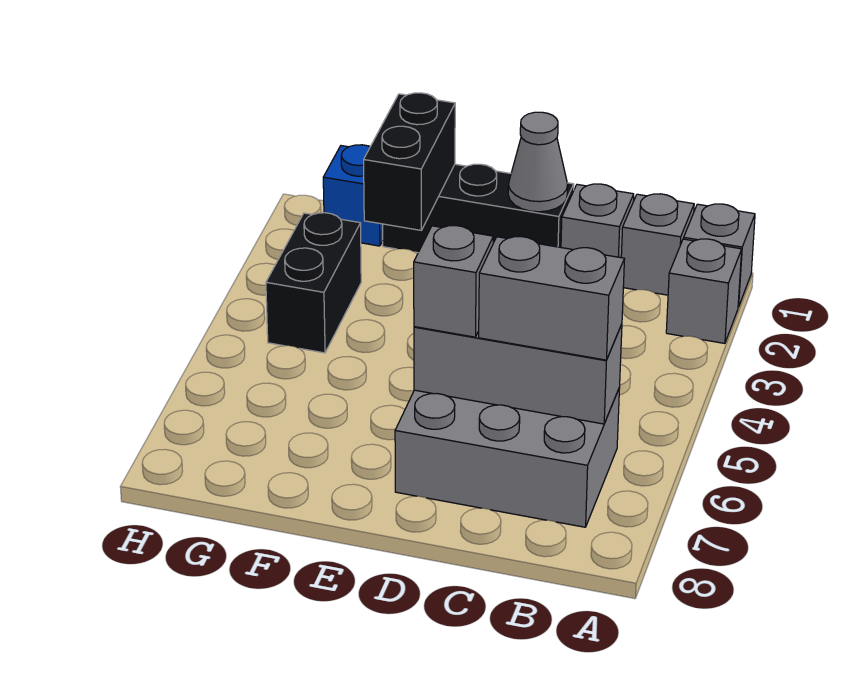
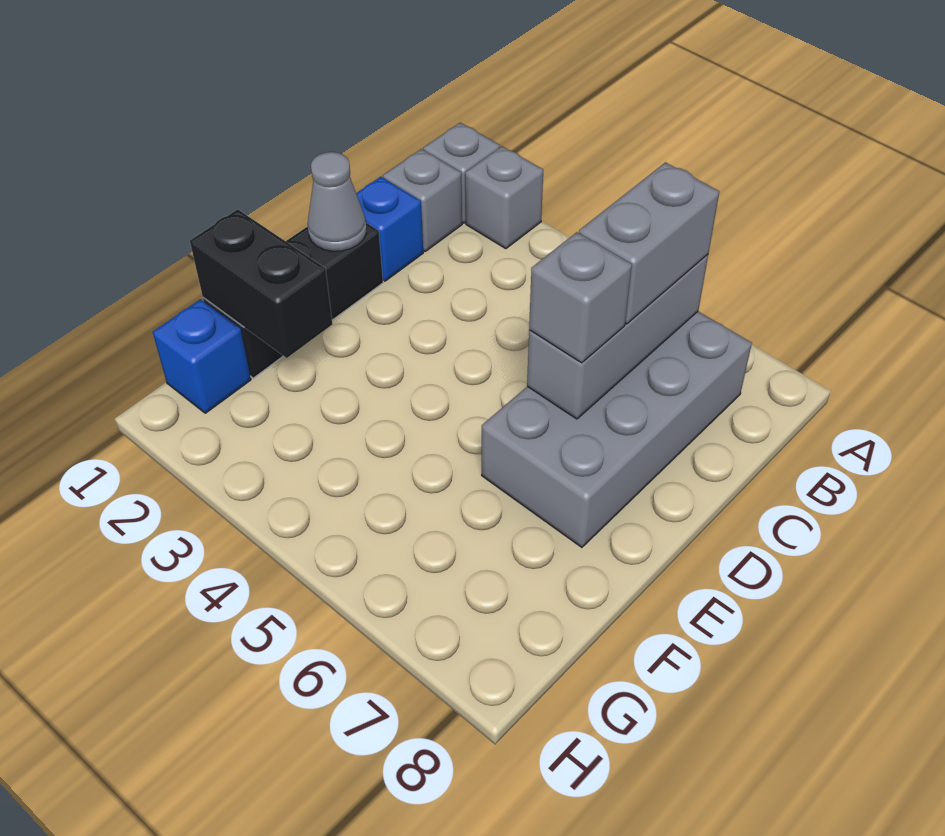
grey 2x3 brick [395,389,619,527] -> grey 2x4 brick [482,311,752,547]
grey 1x1 brick [561,184,634,258] -> blue 1x1 brick [356,177,423,281]
black 1x2 brick [266,213,361,353] -> none

